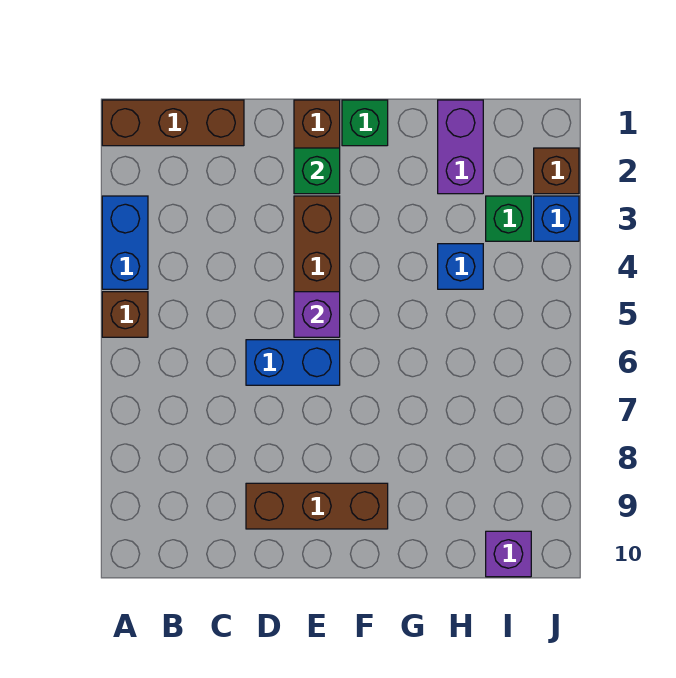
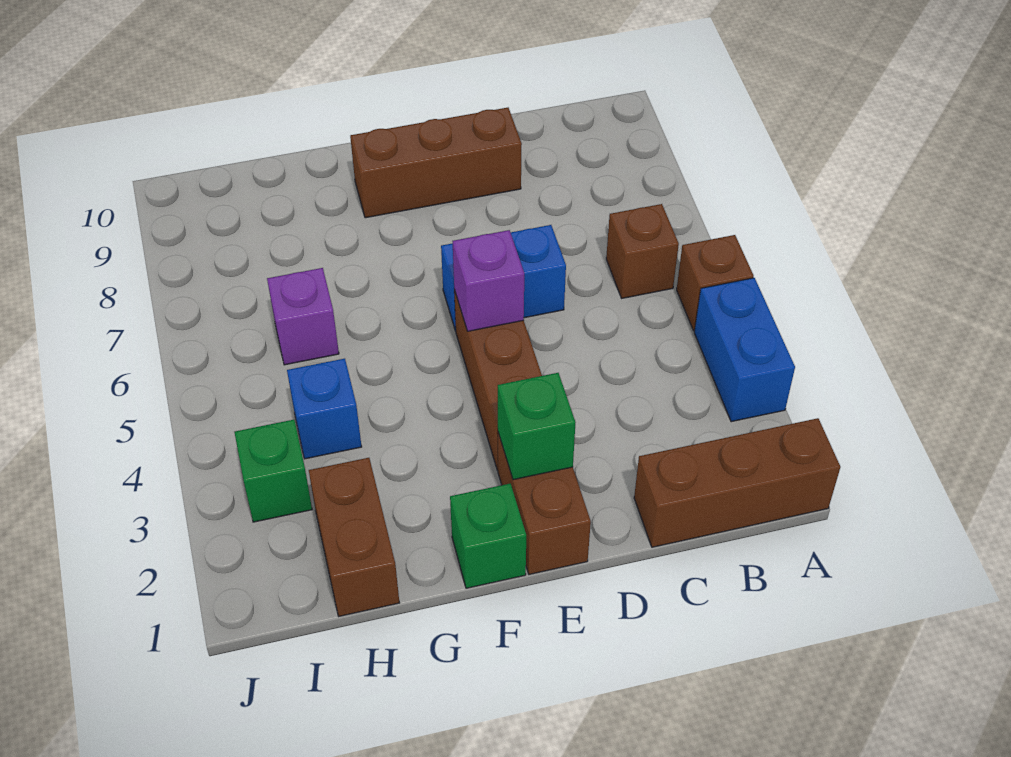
purple 1x2 brick [438,100,483,194] -> brown 1x2 brick [309,458,399,616]
purple 1x1 brick [486,531,531,577] -> purple 1x1 brick moved to [267,268,339,365]
brown 1x1 brick [534,148,579,194] -> brown 1x1 brick moved to [606,204,679,298]
blue 1x1 brick [534,196,579,241] -> none

